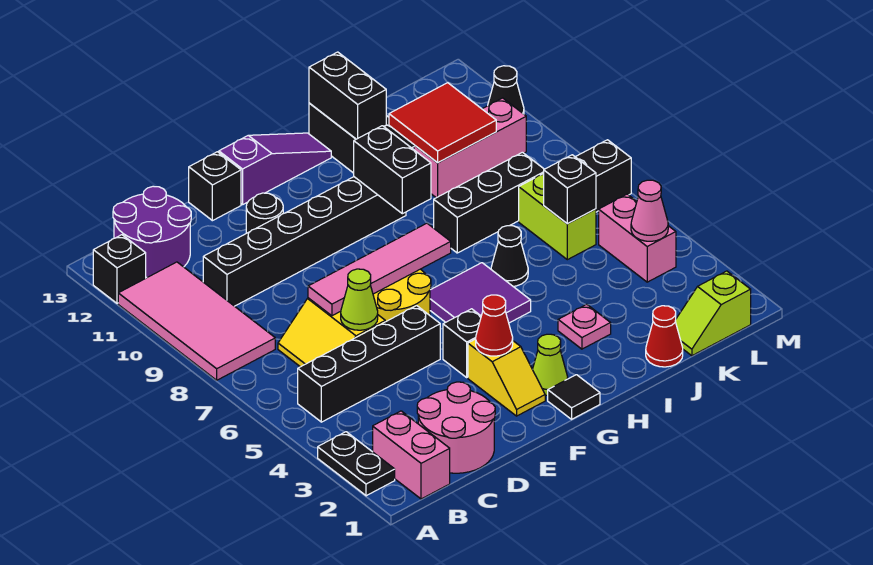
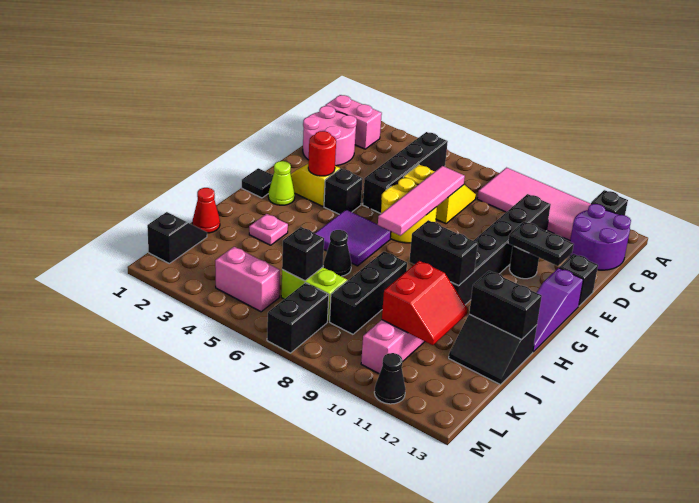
black 1x2 plate [318,432,395,496] -> black 1x2 plate moved to [508,221,574,266]
lime 1x1 cone [341,269,378,330] -> none
red 1x1 cone [476,295,513,356] -> red 1x1 round brick [308,131,336,176]
red 2x2 tile [389,83,496,163] -> red 2x2 slope [382,261,468,345]
lime 1x2 slope [675,271,751,356] -> black 1x2 slope [147,212,207,263]
pink 1x1 cone [631,180,668,241] -> none

